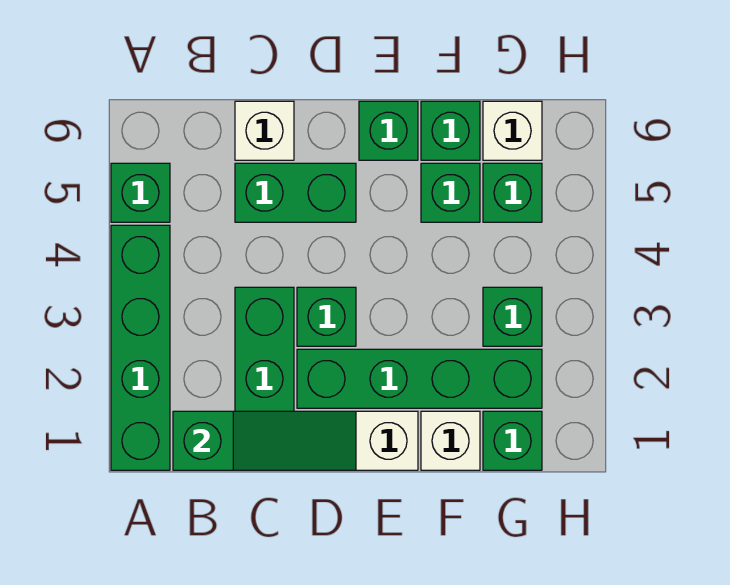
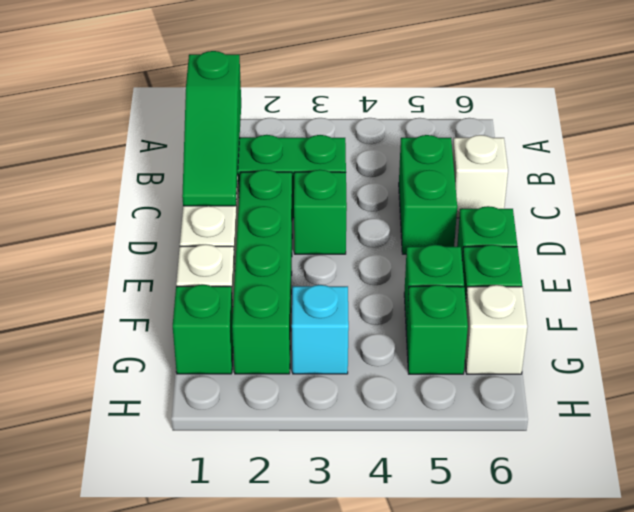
green 1x4 brick [111,225,170,470] -> none
green 1x1 brick [111,163,170,222] -> none
green 1x1 brick [483,287,542,346] -> cyan 1x1 brick [292,285,349,374]

